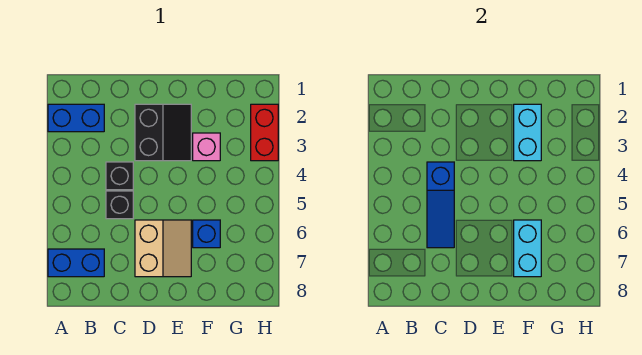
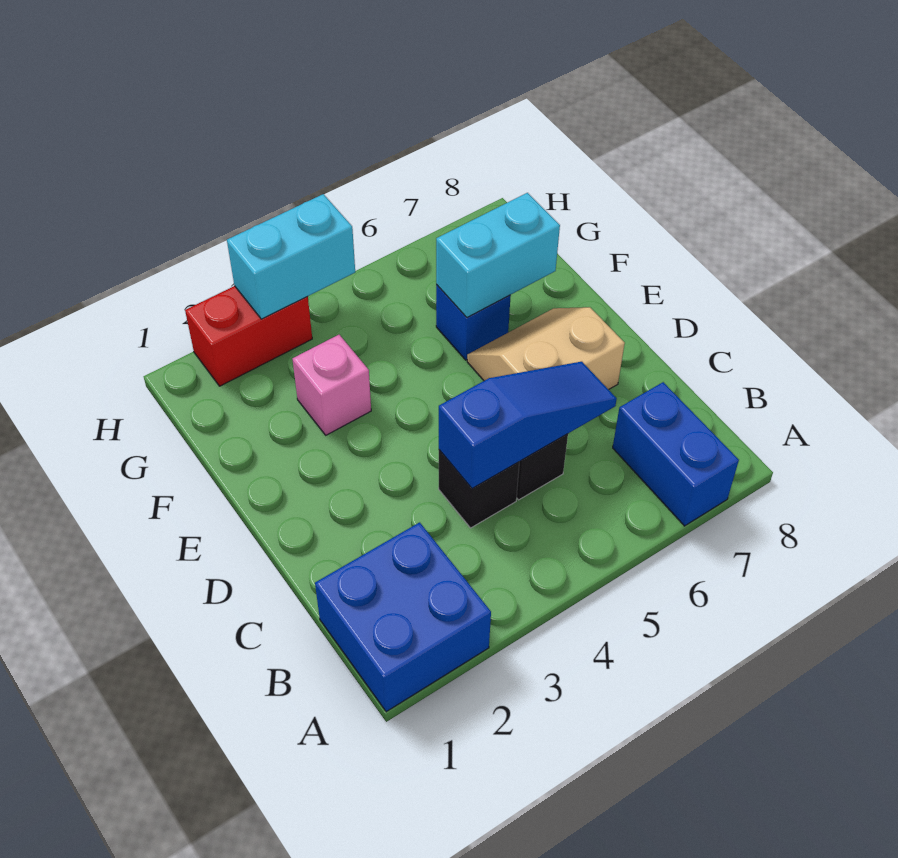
blue 1x2 brick [48,104,104,132] -> blue 2x2 brick [315,522,491,712]
black 2x2 slope [135,104,191,161] -> none
cyan 1x2 brick [514,104,541,161] -> cyan 1x2 brick moved to [227,194,355,319]

